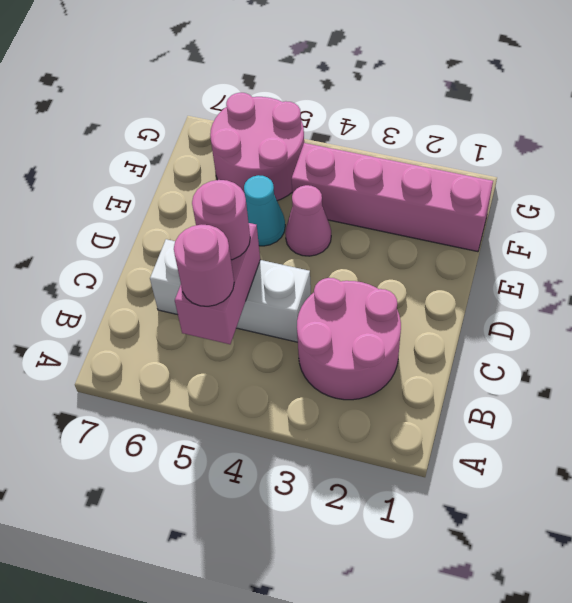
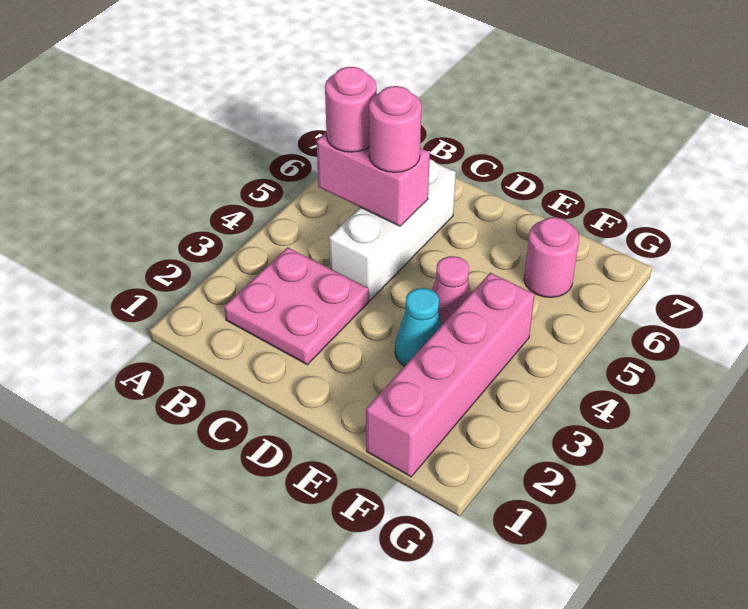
pink 2x2 round brick [297,278,401,400] -> pink 2x2 plate [224,247,369,365]
cyan 1x1 cone [244,175,285,246] -> cyan 1x1 cone moved to [395,288,442,366]
pink 2x2 round brick [210,93,304,201] -> pink 1x1 round brick [524,217,579,298]

